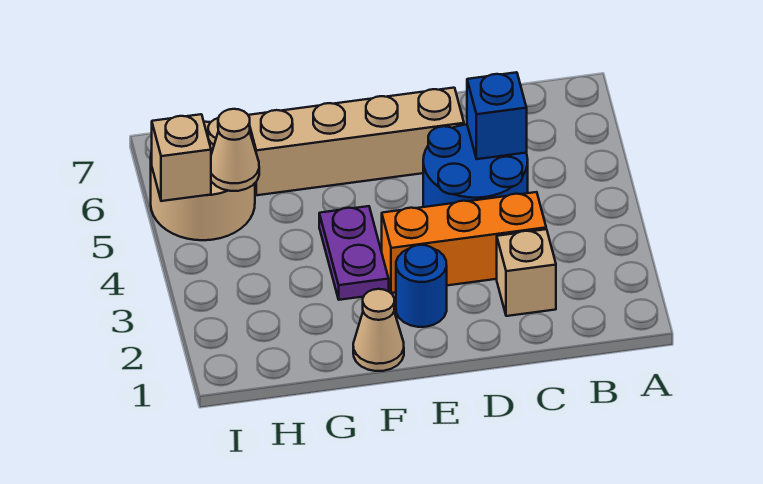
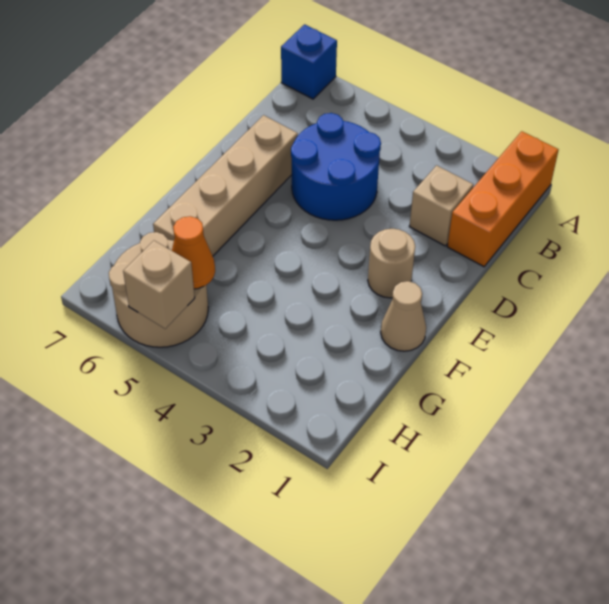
orange 1x3 brick [382,192,546,293] -> orange 1x3 brick moved to [447,131,559,267]
blue 1x1 brick [467,72,527,159] -> blue 1x1 brick moved to [281,24,337,99]
blue 1x1 round brick [396,245,447,327] -> tan 1x1 round brick [368,229,415,298]
purple 1x2 plate [319,206,389,300] -> none
tan 1x1 cone [211,109,259,191] -> orange 1x1 cone [172,216,215,289]

